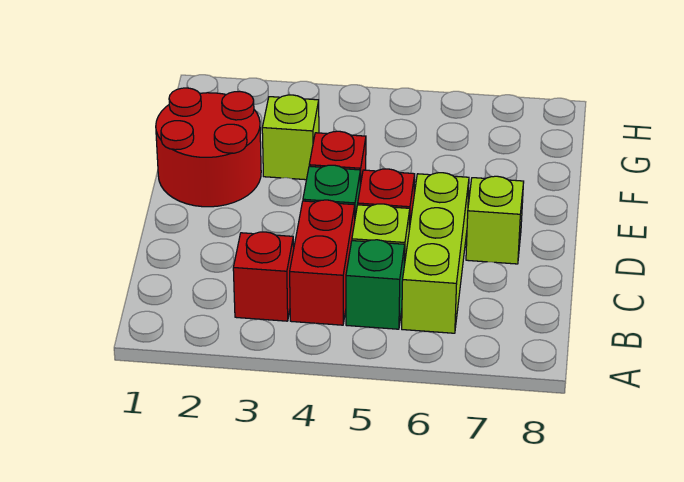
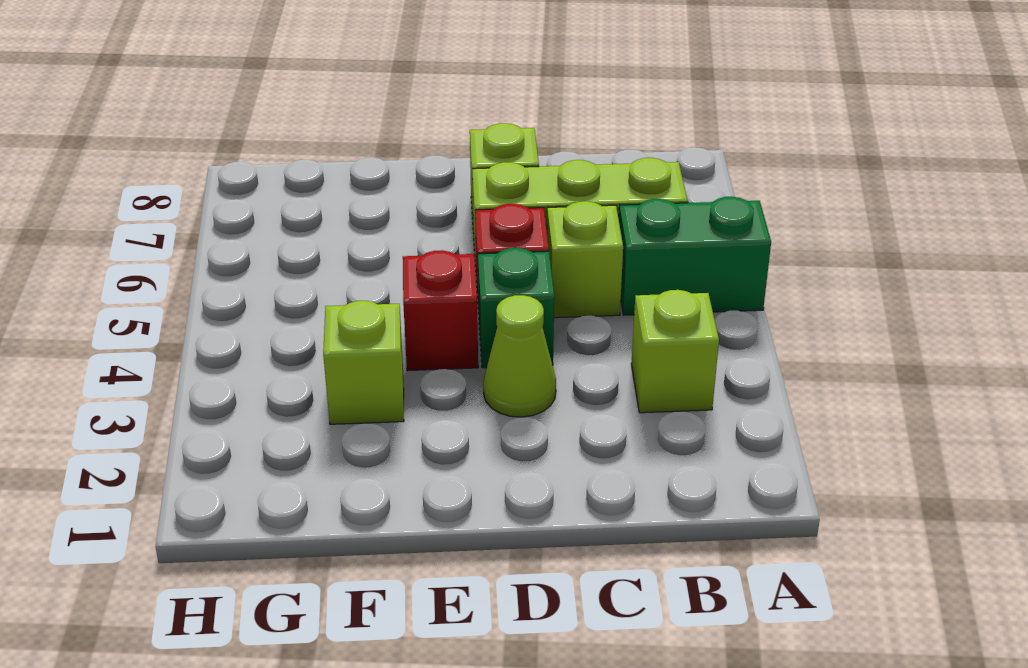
red 1x1 brick [233,232,294,321] -> lime 1x1 brick [631,290,719,413]
red 1x2 brick [290,200,355,325] -> none
green 1x1 brick [346,240,405,329] -> green 1x2 brick [619,197,771,315]
none -> lime 1x1 cone [483,295,556,417]
red 2x2 round brick [156,88,261,207] -> none

